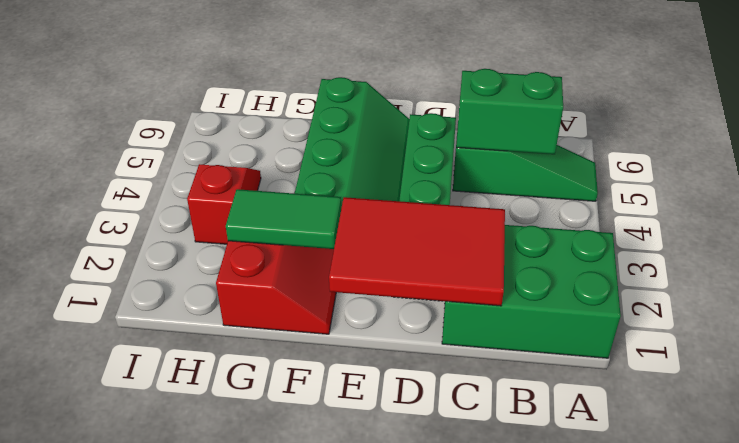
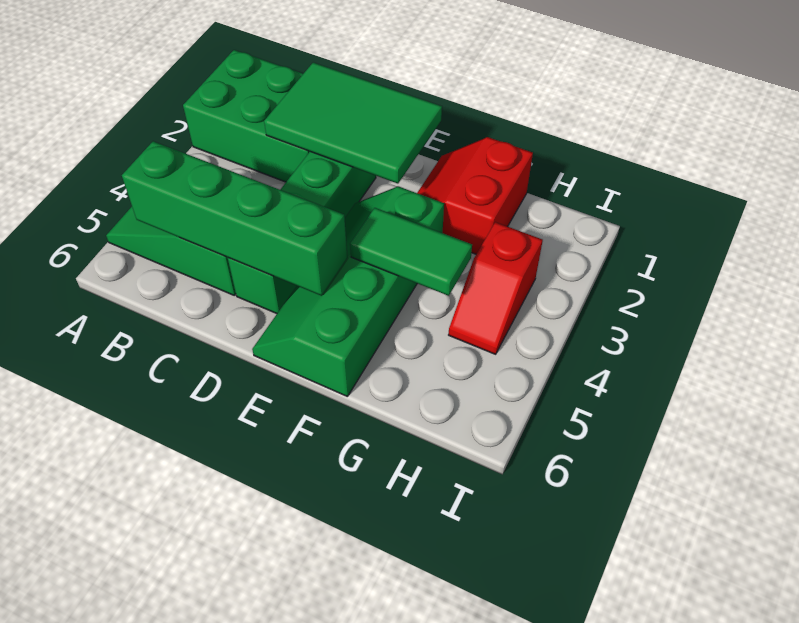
green 1x2 brick [456,69,563,154] -> green 1x4 brick [122,141,347,296]
red 2x3 tile [329,197,505,306] -> green 2x3 tile [264,62,442,184]
green 1x2 tile [226,189,341,249] -> green 1x2 tile moved to [350,208,472,296]

